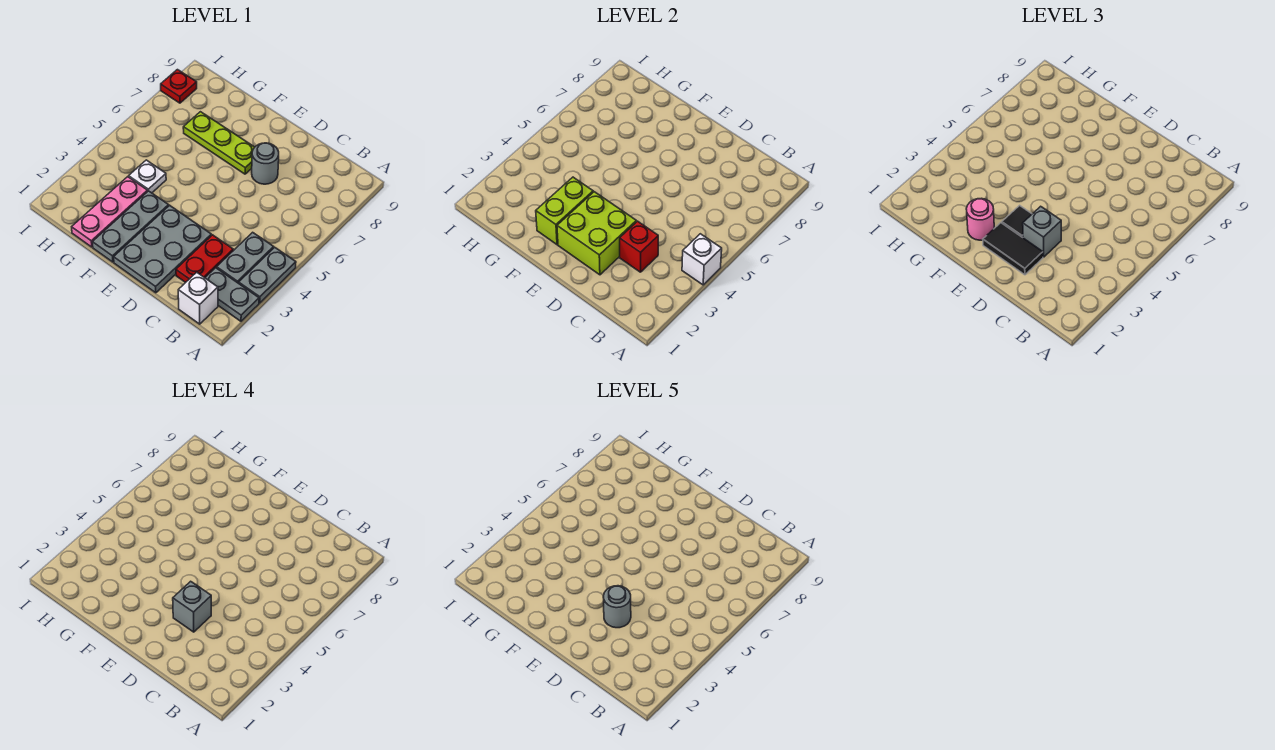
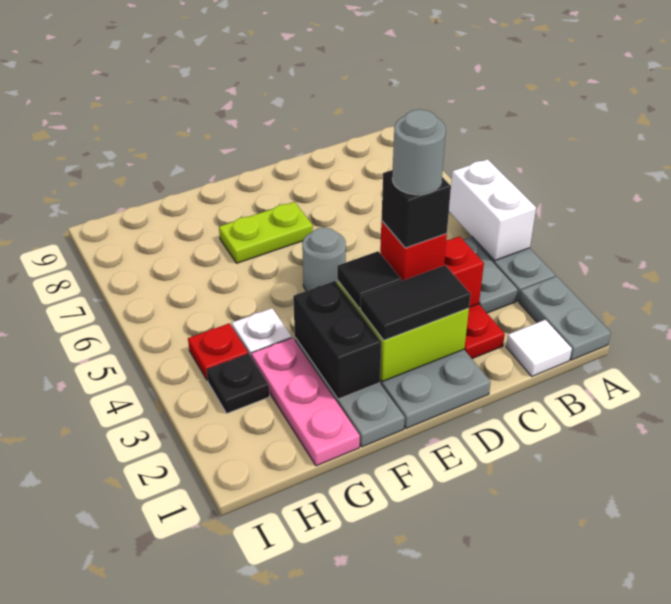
grey 1x2 plate [205,268,259,321] -> grey 1x2 plate turned to [519,276,611,360]
white 1x1 brick [682,234,722,285] -> white 1x2 brick [449,159,536,261]
white 1x1 brick [178,272,218,324] -> white 1x1 tile [506,320,572,376]
grey 1x1 brick [1023,206,1061,257] -> red 1x1 brick [380,221,447,281]
grey 1x1 brick [173,581,211,632] -> black 1x1 brick [381,170,451,248]
grey 1x1 round brick [252,143,279,184] -> grey 1x1 round brick moved to [302,227,346,291]
lime 1x3 plate [183,112,255,174] -> lime 1x2 plate [219,202,313,263]
lime 1x2 brick [536,177,593,245] -> black 1x2 brick [293,281,382,399]
pink 1x1 round brick [966,198,994,240] -> none
none -> black 1x1 plate [207,354,269,413]
red 1x1 plate [161,70,197,103] -> red 1x1 plate moved to [188,323,248,381]

